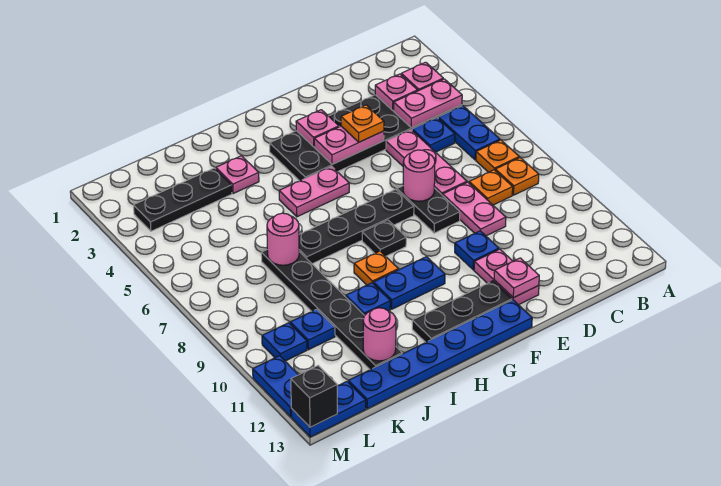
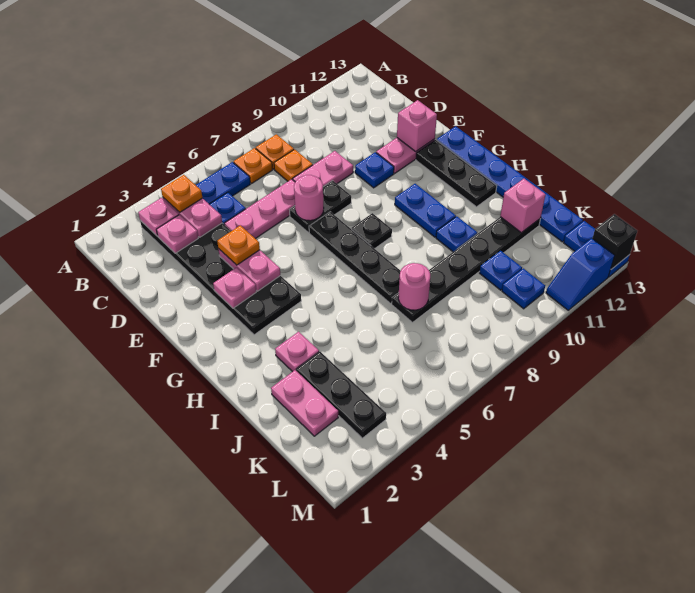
pink 1x1 plate [494,258,539,298] -> pink 1x1 brick [397,100,437,151]
pink 1x2 plate [279,166,349,217] -> pink 1x2 plate moved to [271,370,338,436]
orange 1x1 plate [354,251,398,285] -> orange 1x1 plate moved to [161,175,202,212]
pink 1x1 round brick [363,308,396,361] -> pink 1x1 brick [500,179,545,233]
blue 1x2 plate [253,356,298,417] -> blue 1x2 slope [546,238,615,310]

